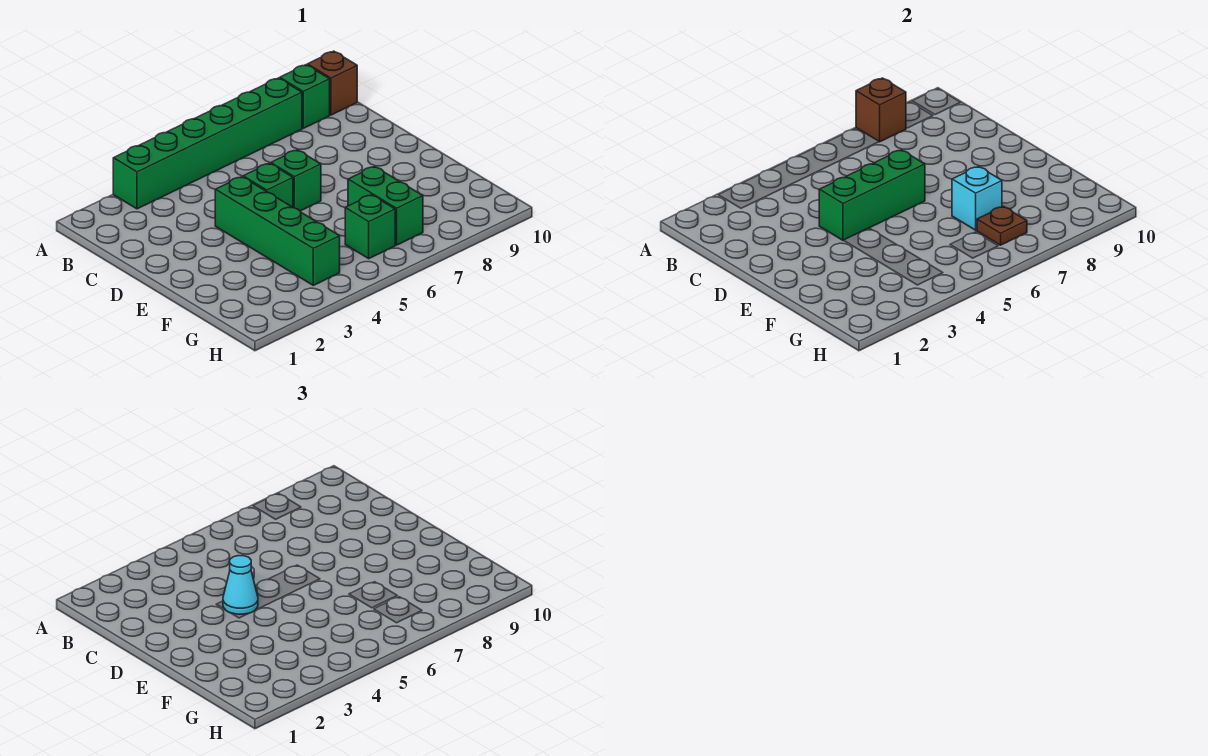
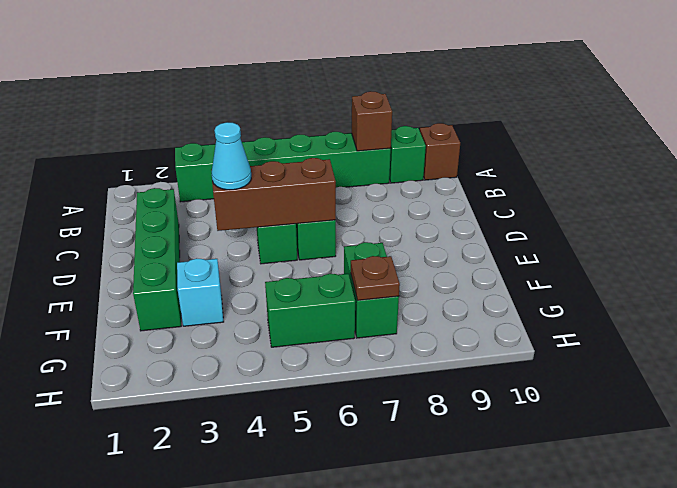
green 1x4 brick [215,177,340,285] -> green 1x4 brick moved to [133,188,181,331]
green 1x3 brick [819,150,925,240] -> brown 1x3 brick [212,158,336,231]
cyan 1x1 brick [952,166,1002,230] -> cyan 1x1 brick moved to [177,258,223,326]
green 1x1 brick [345,195,395,259] -> green 1x2 brick [265,274,355,347]

